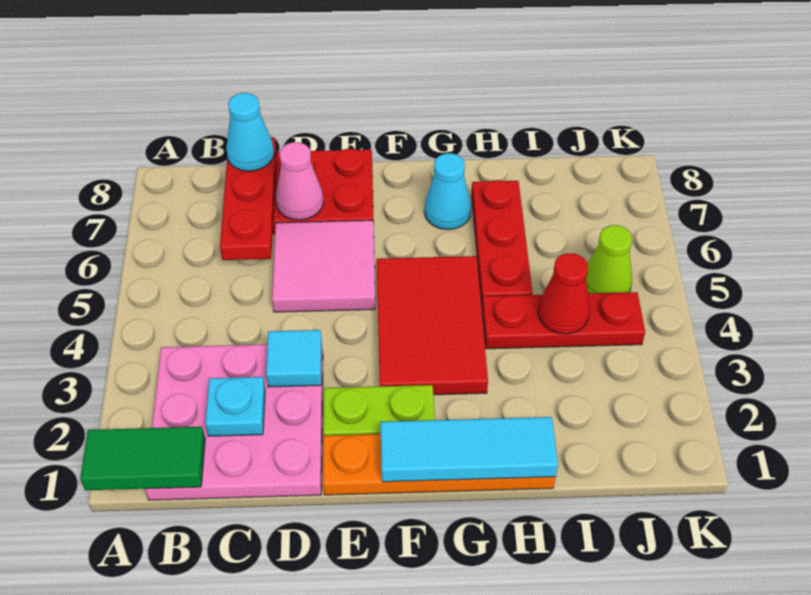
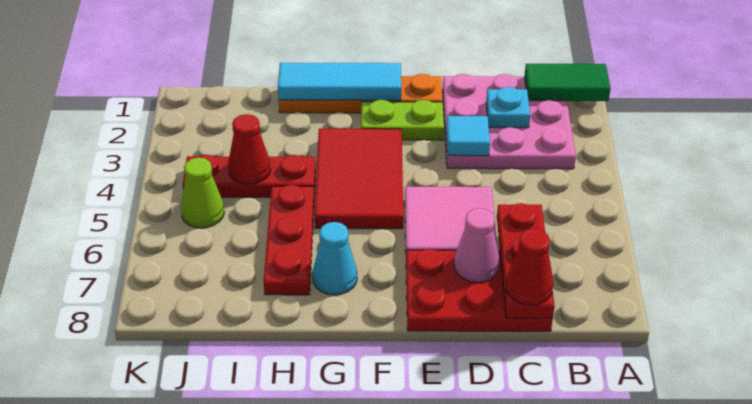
cyan 1x1 cone [226,93,274,171] -> red 1x1 cone [506,229,553,305]

